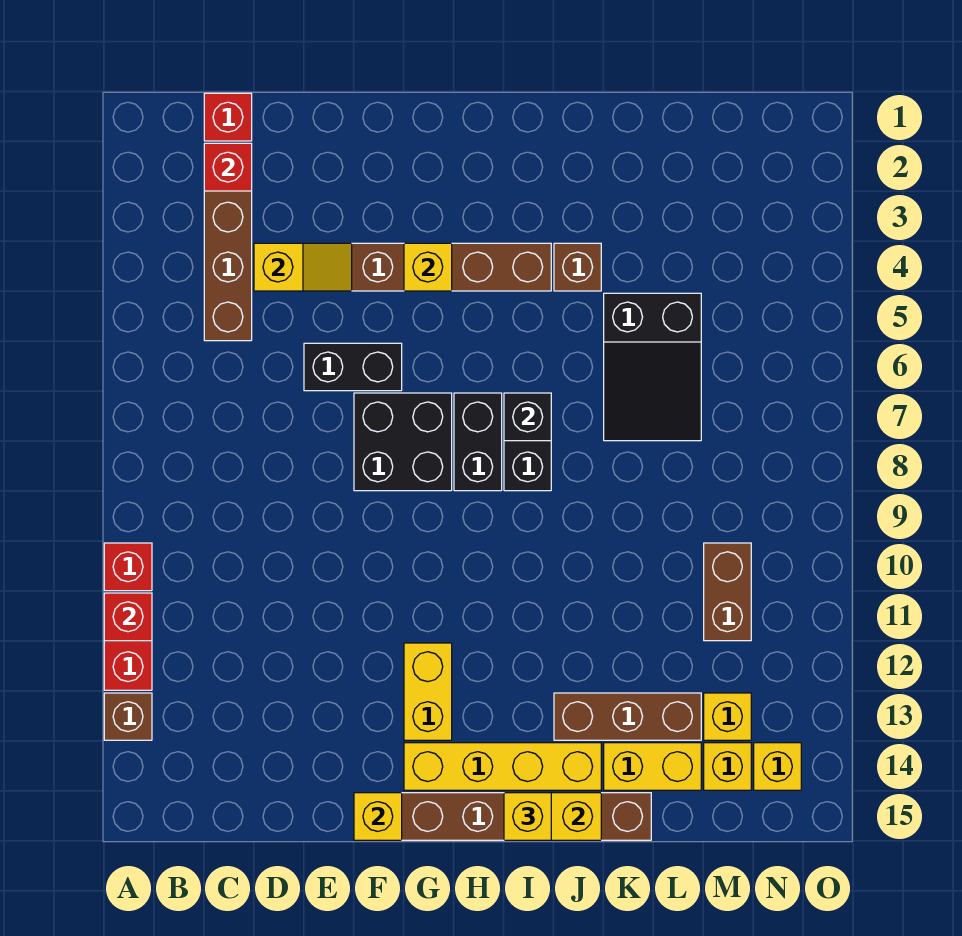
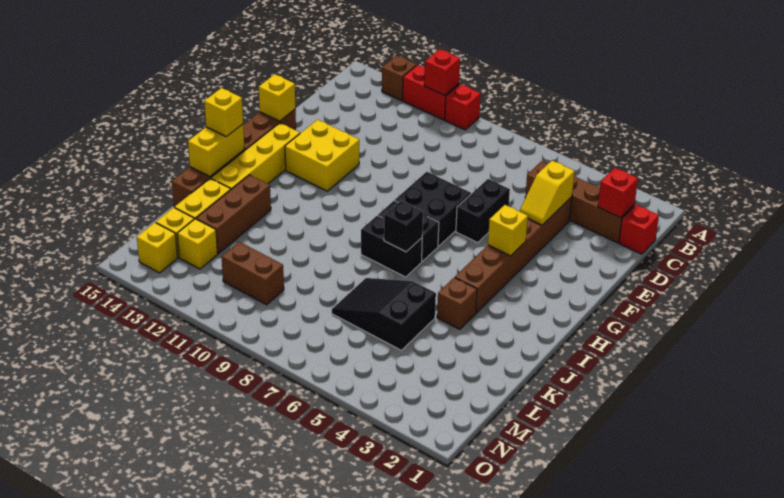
yellow 1x2 brick [404,643,452,740] -> yellow 2x2 brick [285,120,359,191]

